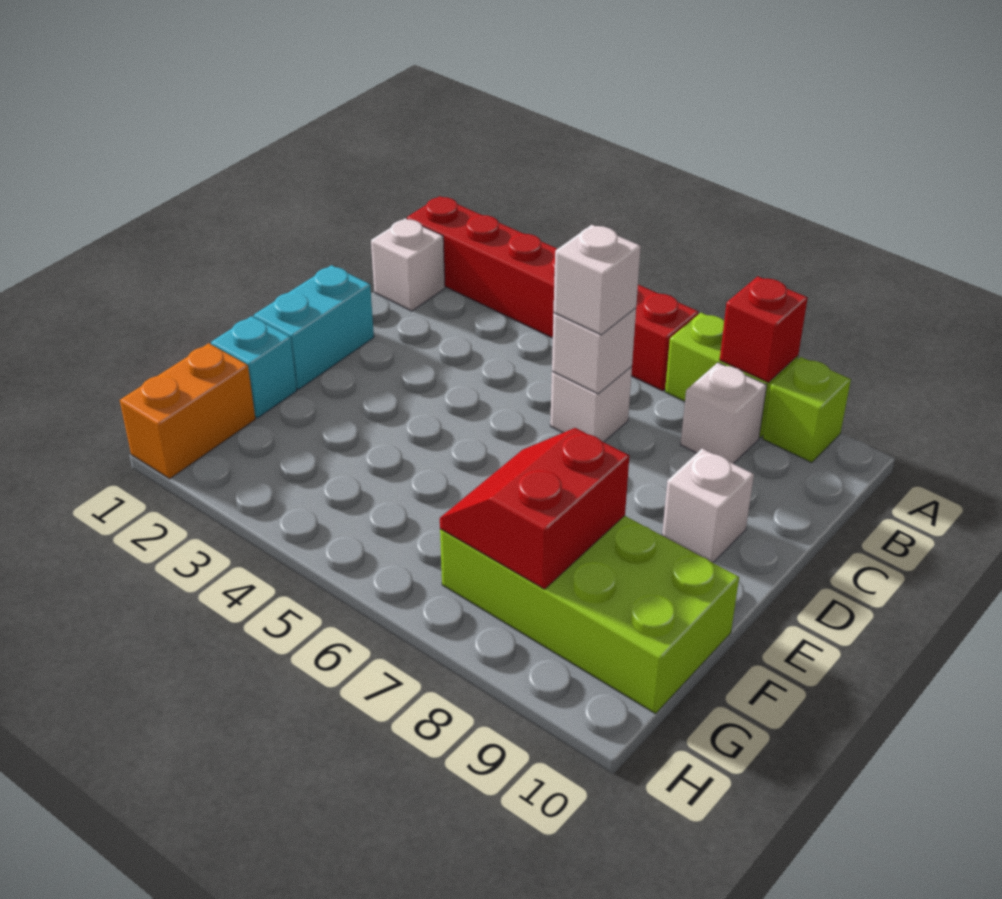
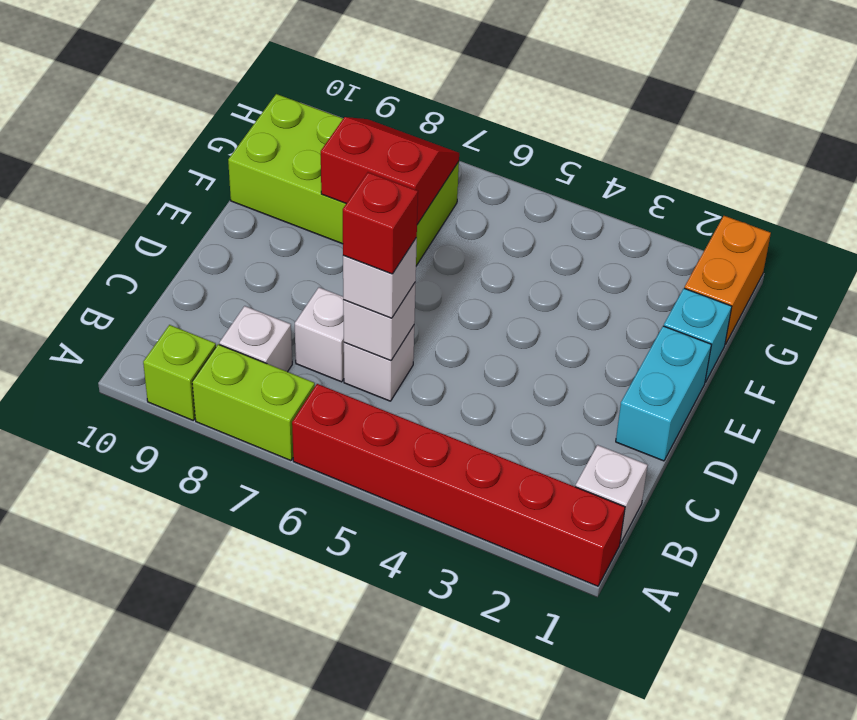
red 1x1 brick [720,276,808,383] -> red 1x1 brick moved to [343,172,418,274]
white 1x1 brick [662,449,754,563] -> white 1x1 brick moved to [295,287,344,382]
red 2x2 slope [440,428,629,589] -> red 2x2 slope turned to [321,117,459,225]

